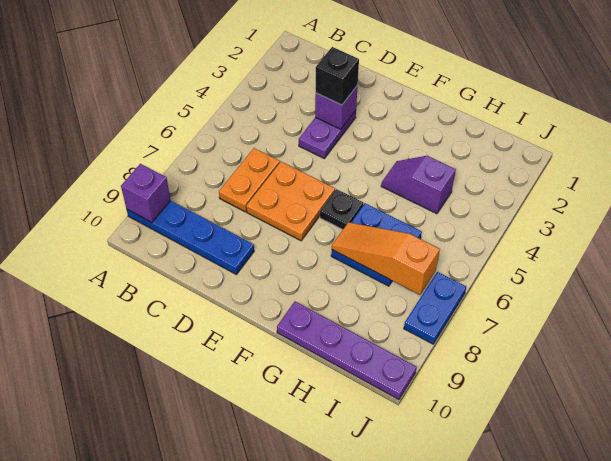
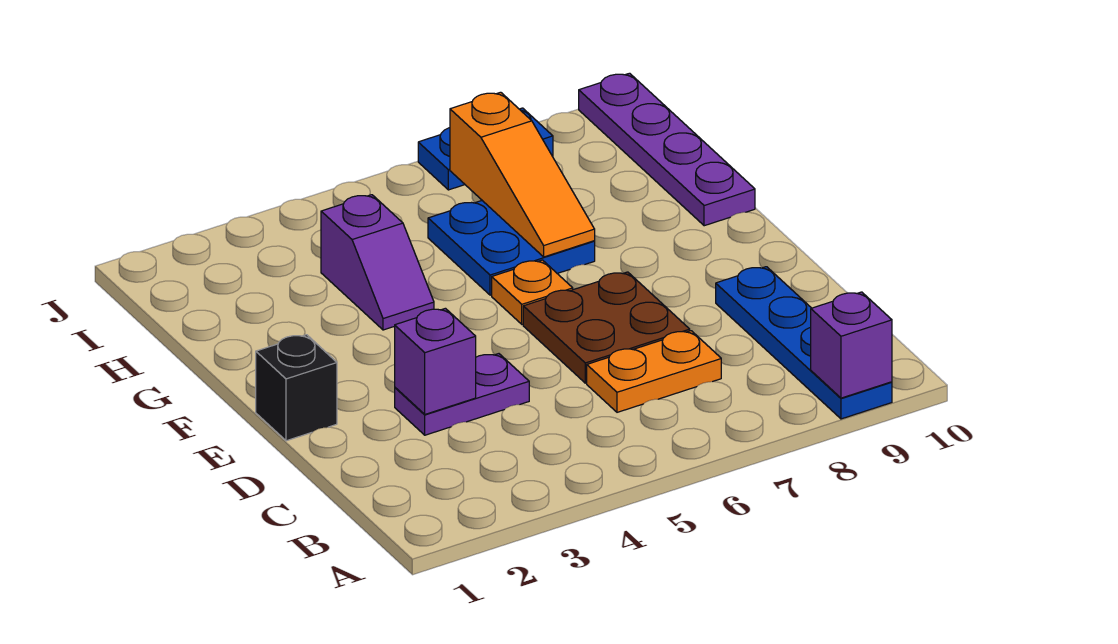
black 1x1 brick [316,47,359,105] -> black 1x1 brick moved to [256,335,337,441]
orange 2x2 plate [246,162,335,241] -> brown 2x2 plate [523,272,690,383]
black 1x1 plate [320,189,363,230] -> orange 1x1 plate [492,260,573,324]

